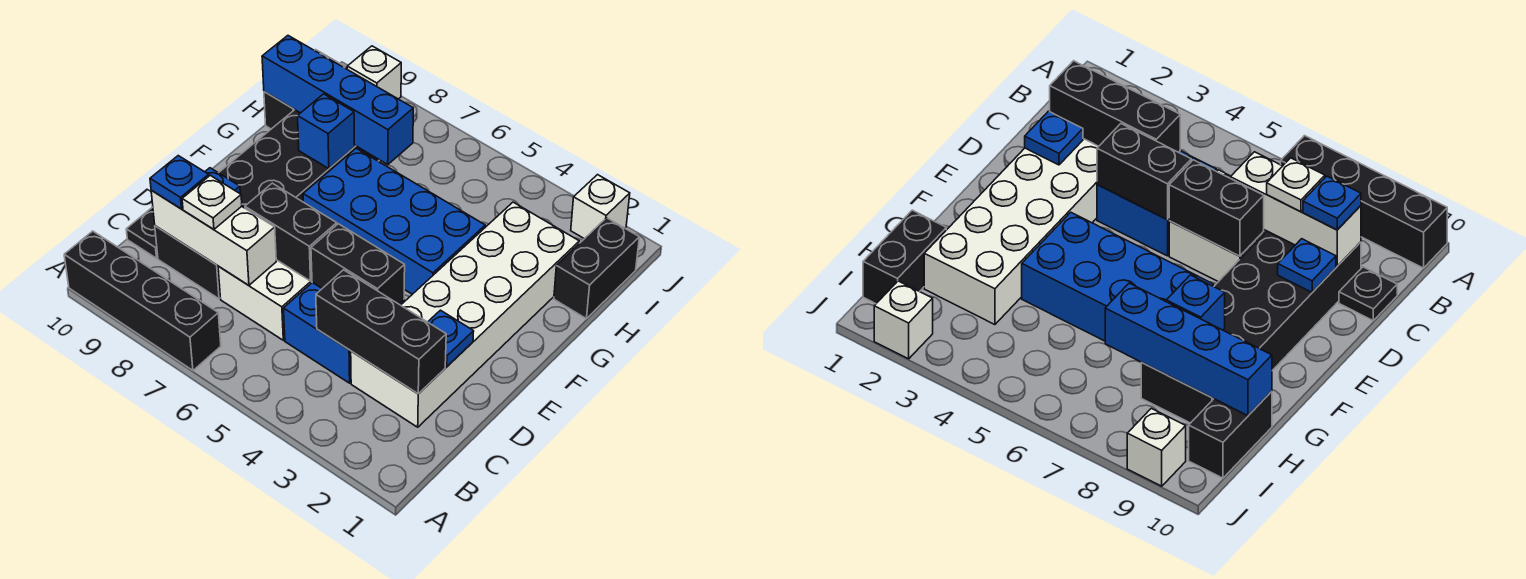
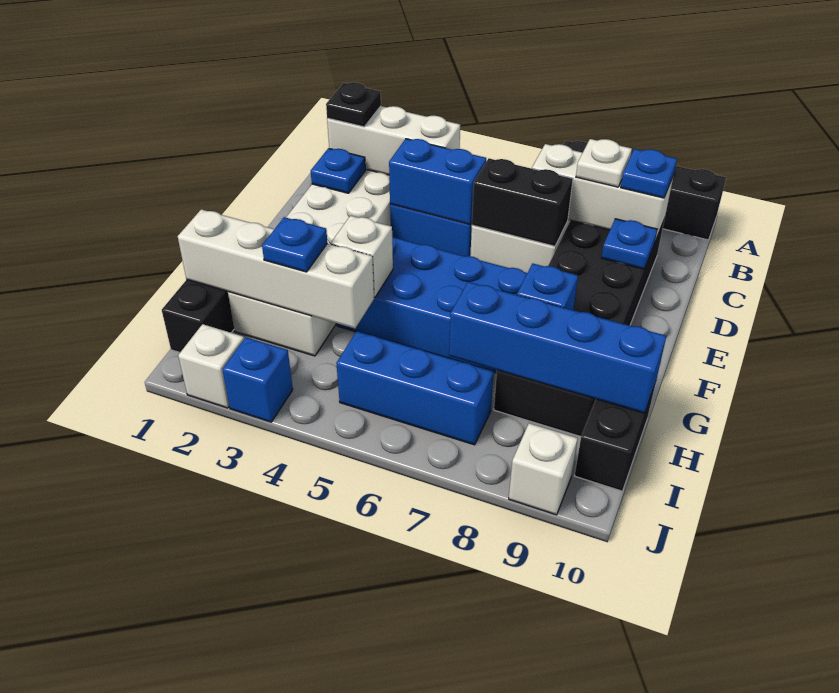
black 1x3 brick [316,270,446,394] -> white 1x3 brick [327,106,460,175]
black 1x1 plate [126,207,158,258] -> black 1x1 plate moved to [326,82,381,127]
black 1x2 brick [311,224,405,304] -> blue 1x2 brick [389,139,486,224]
none -> white 1x1 brick [331,216,393,297]
none -> white 1x4 brick [178,209,374,328]
none -> blue 1x1 plate [262,217,327,272]
none -> blue 1x3 brick [336,331,494,445]
none -> blue 1x1 brick [222,337,293,422]

